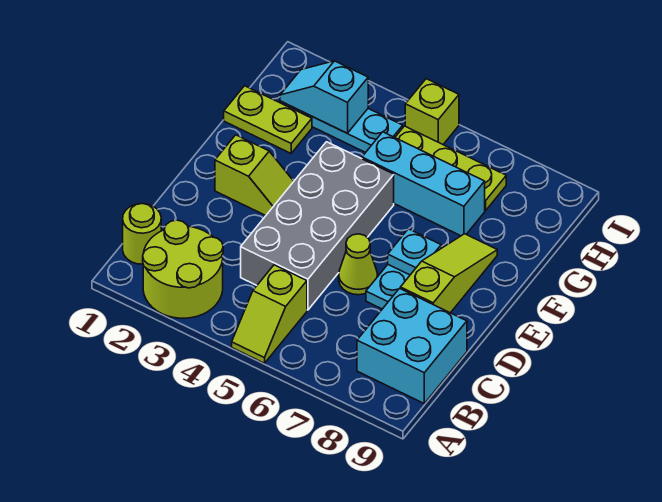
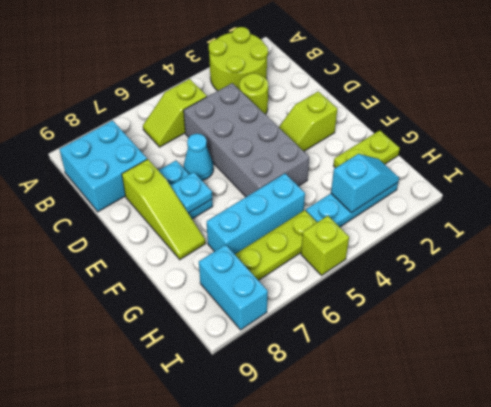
lime 1x2 slope [232,265,307,363] -> lime 1x2 slope turned to [143,79,207,147]
lime 1x1 round brick [123,204,161,264] -> lime 1x1 round brick moved to [239,73,268,114]
lime 1x1 cone [339,234,378,295] -> cyan 1x1 cone [184,134,213,180]
none -> cyan 1x2 brick [199,245,268,330]

